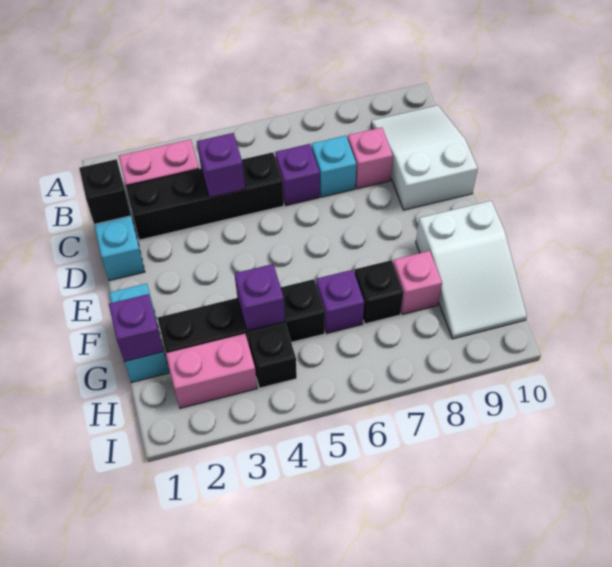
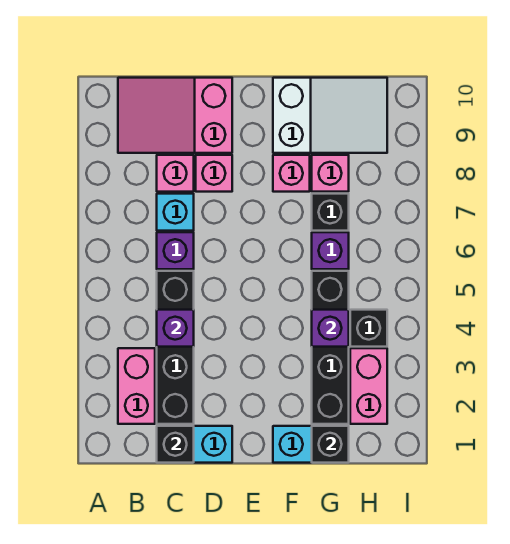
white 2x3 slope [371,105,478,210] -> pink 2x3 slope [118,78,232,153]
none -> pink 1x1 brick [196,155,232,192]
none -> pink 1x1 brick [273,155,310,192]
purple 1x1 brick [109,294,163,361] -> black 1x1 brick [312,426,349,463]

